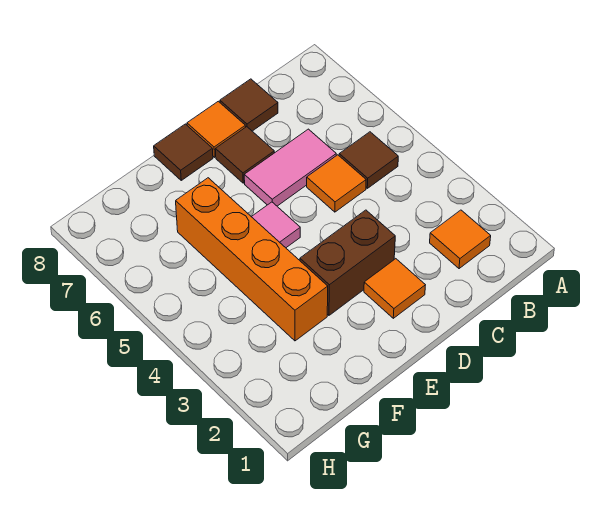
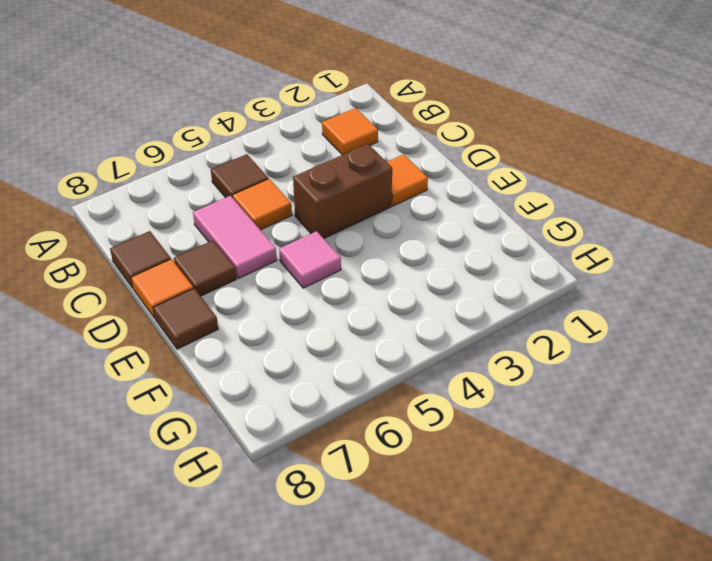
brown 1x2 brick [300,210,395,315] -> brown 1x2 brick turned to [293,144,392,238]
orange 1x4 brick [176,178,328,341] -> none

